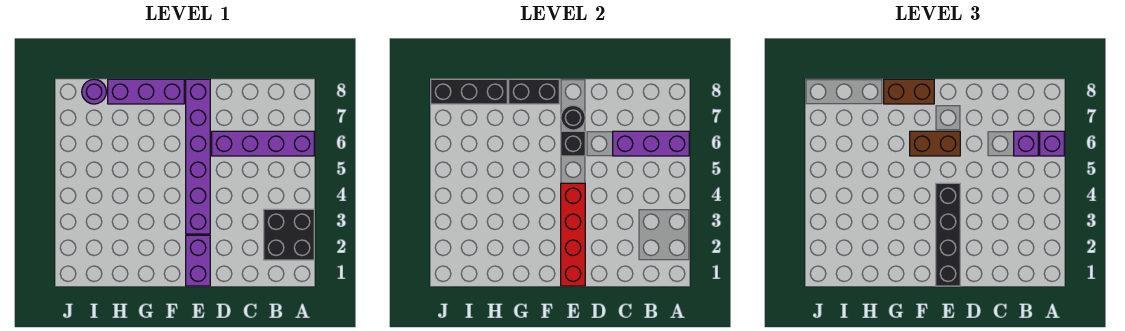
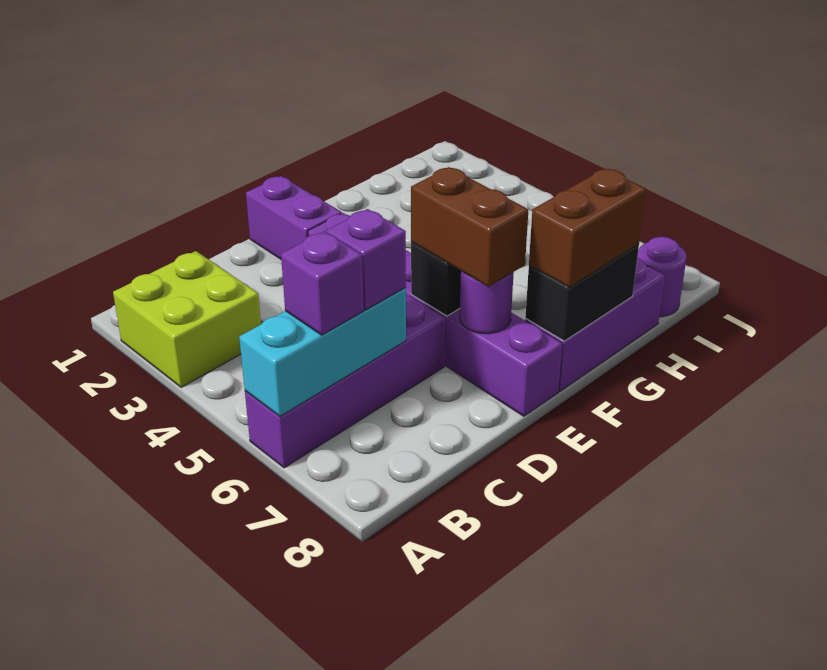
black 2x2 brick [264,209,314,260] -> lime 2x2 brick [113,251,261,387]
purple 1x3 brick [613,131,689,156] -> cyan 1x3 brick [239,288,406,416]
purple 1x1 brick [1040,131,1064,156] -> purple 1x1 brick moved to [326,209,406,310]
red 1x4 brick [561,183,585,286] -> none
black 1x4 brick [936,183,960,286] -> none
brown 1x2 brick [910,131,960,156] -> brown 1x2 brick turned to [411,167,528,287]
black 1x1 round brick [561,105,585,130] -> purple 1x1 round brick [460,271,514,334]
black 1x3 brick [431,79,507,104] -> none

